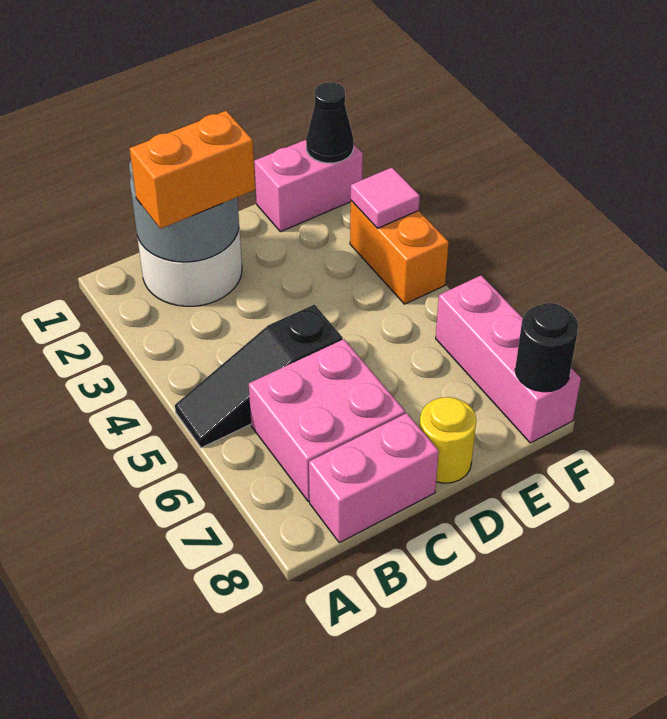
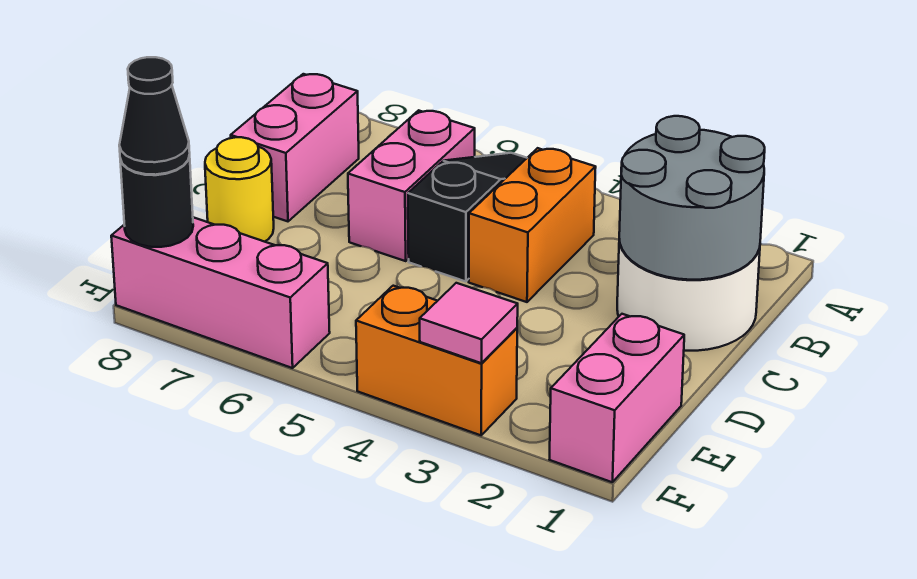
orange 1x2 brick [130,111,255,229] -> orange 1x2 brick moved to [469,148,596,302]
pink 2x2 brick [249,339,405,501] -> pink 1x2 brick [348,110,475,261]
black 1x1 cone [306,82,354,163] -> black 1x1 cone moved to [119,57,190,175]

